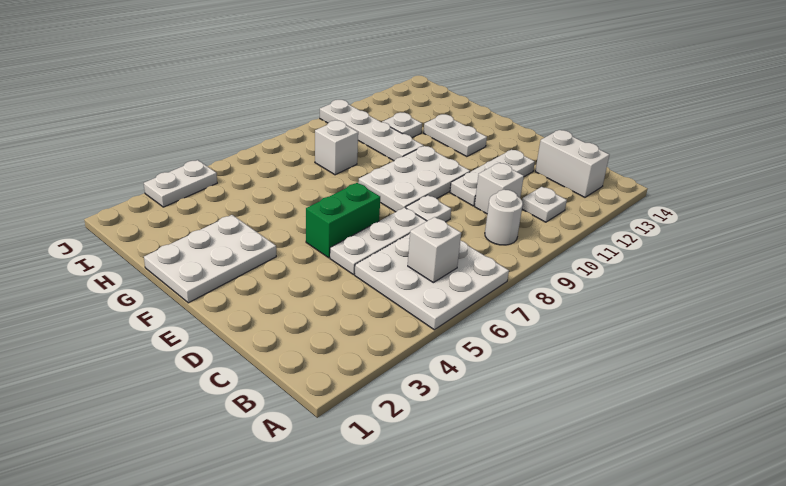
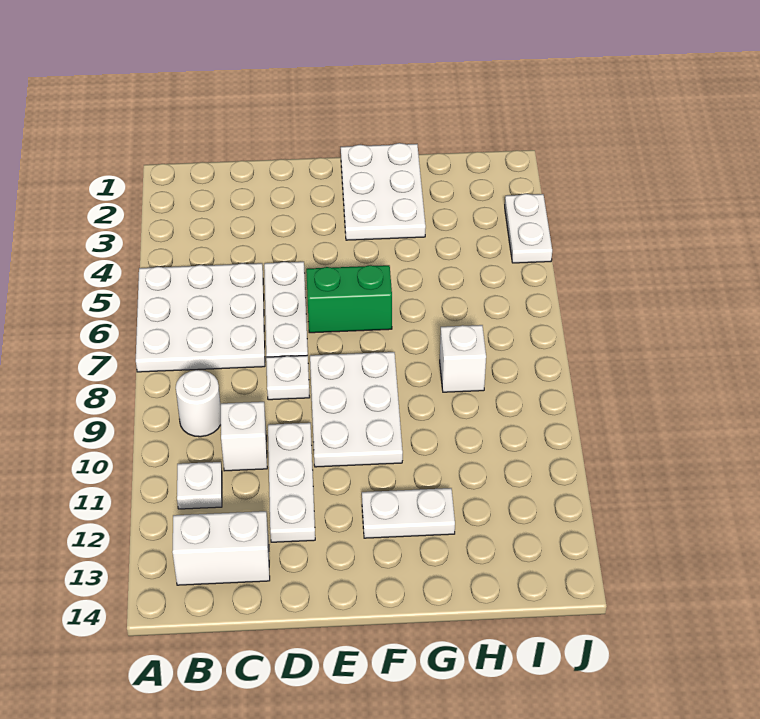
white 1x1 brick [408,217,461,283] -> none
green 1x2 brick [306,183,380,258] -> green 1x2 brick turned to [306,265,392,333]
white 1x4 plate [320,100,424,161] -> none
white 1x1 plate [382,112,422,138] -> none

